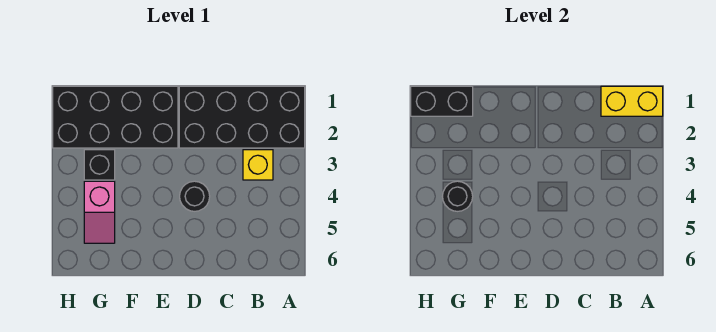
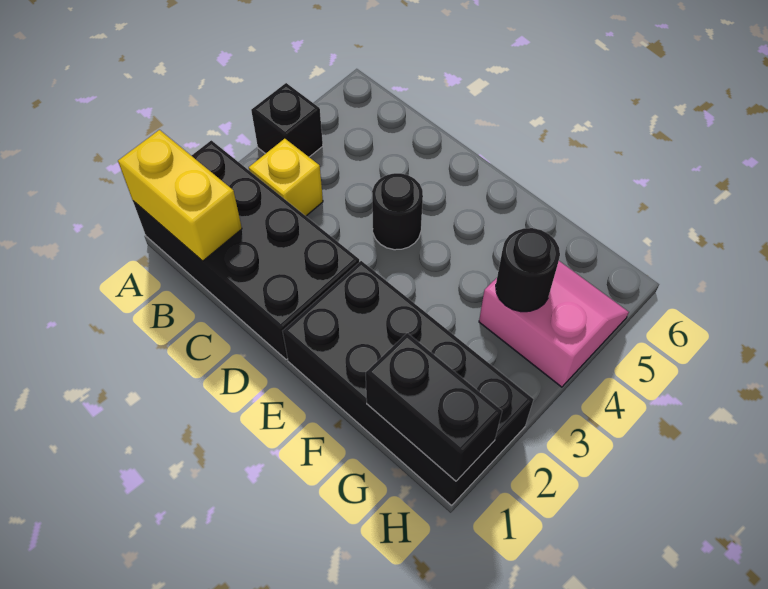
black 1x1 brick [84,150,115,180] -> black 1x1 brick moved to [251,83,323,157]
pink 1x2 slope [84,181,115,243] -> pink 2x2 slope [479,261,629,387]

